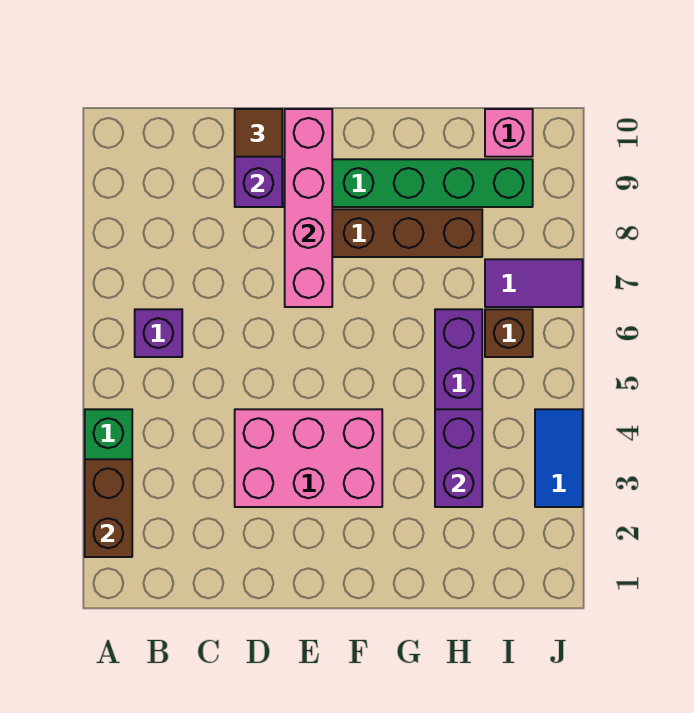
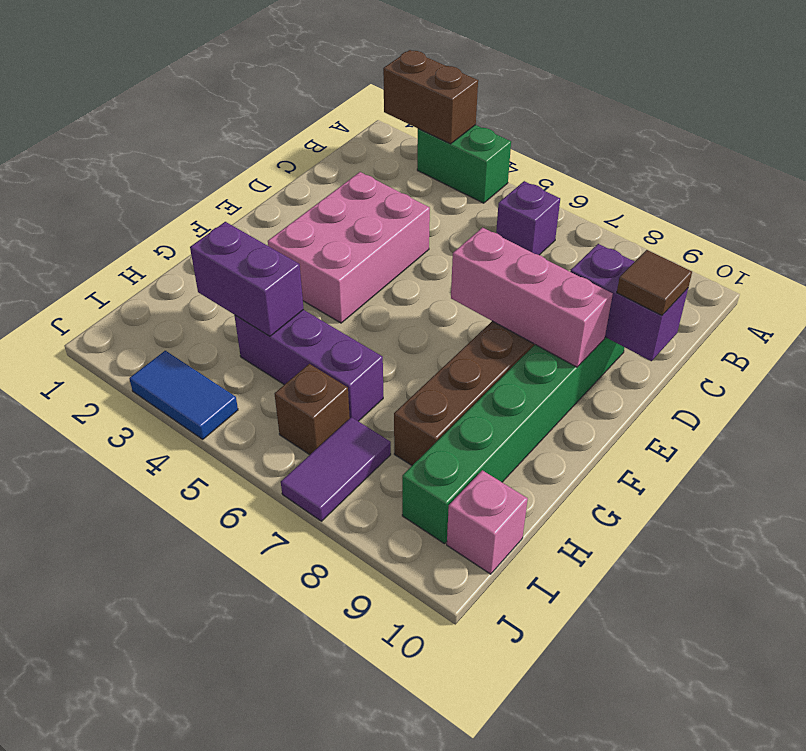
pink 1x4 brick [285,109,332,307] -> pink 1x3 brick [451,228,613,367]

